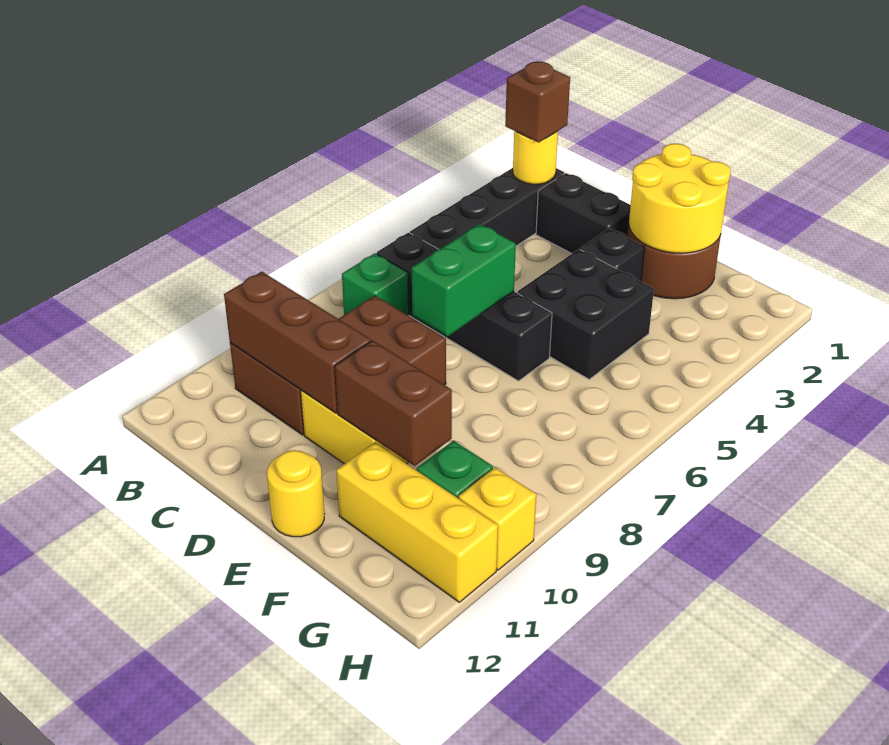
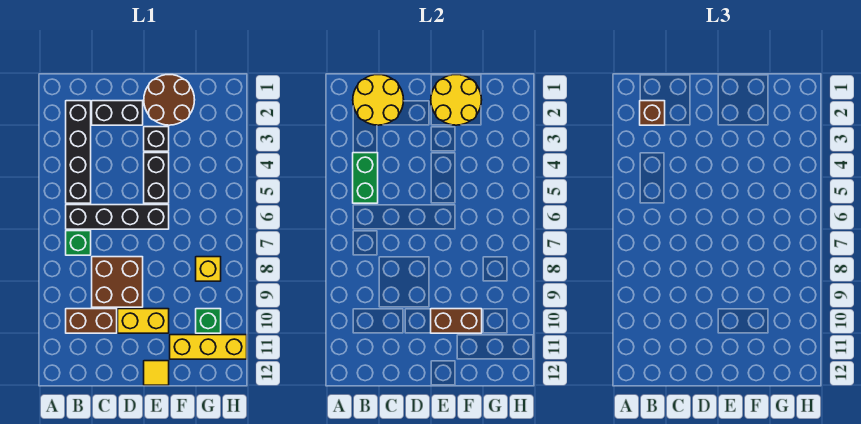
yellow 1x1 round brick [513,131,558,184] -> yellow 2x2 round brick [353,75,404,125]
brown 1x3 brick [224,272,371,413] -> none
green 1x2 brick [412,224,516,336] -> green 1x2 brick moved to [353,153,378,203]
black 2x2 brick [517,249,654,379] -> black 1x2 brick [144,153,169,203]
yellow 1x1 round brick [267,450,324,537] -> yellow 1x1 tile [144,361,169,385]
yellow 1x1 brick [459,468,536,570] -> yellow 1x1 brick moved to [196,257,221,281]

